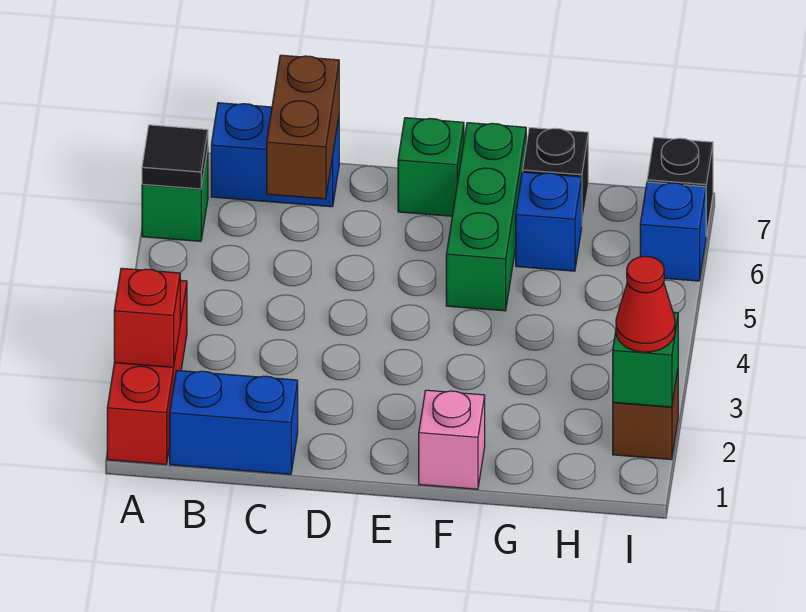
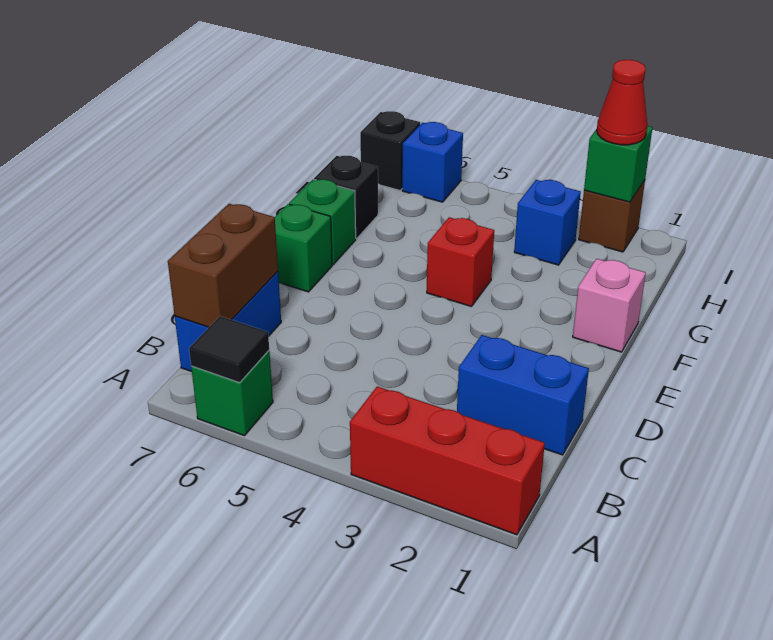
red 1x1 brick [114,268,180,367] -> red 1x1 brick moved to [427,217,494,307]
blue 1x2 brick [170,370,298,474] -> blue 1x2 brick turned to [457,335,589,455]
brown 1x2 brick [267,55,339,199] -> brown 1x2 brick turned to [168,204,278,327]
green 1x3 brick [446,123,526,311] -> green 1x1 brick [289,179,356,264]
blue 1x1 brick [516,172,582,271] -> blue 1x1 brick moved to [514,180,581,265]

